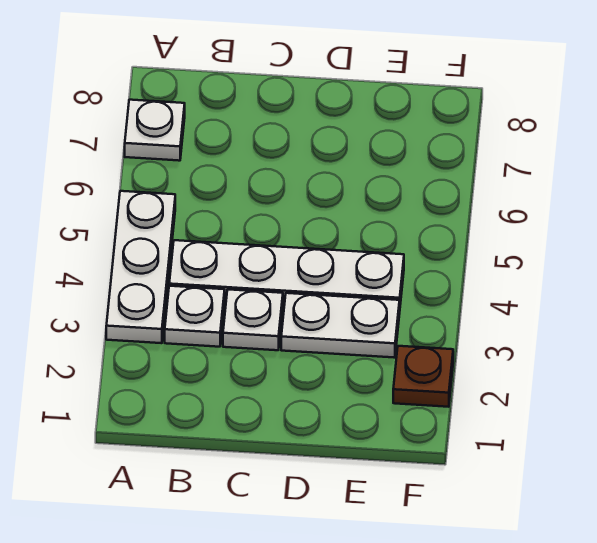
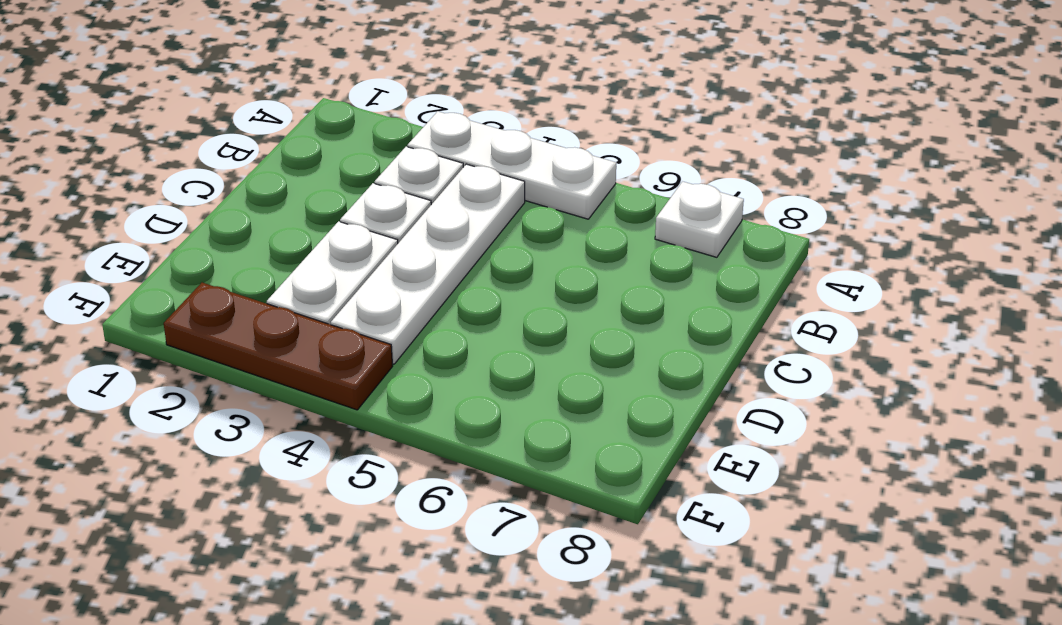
brown 1x1 plate [393,346,453,407] -> brown 1x3 plate [164,283,393,410]

